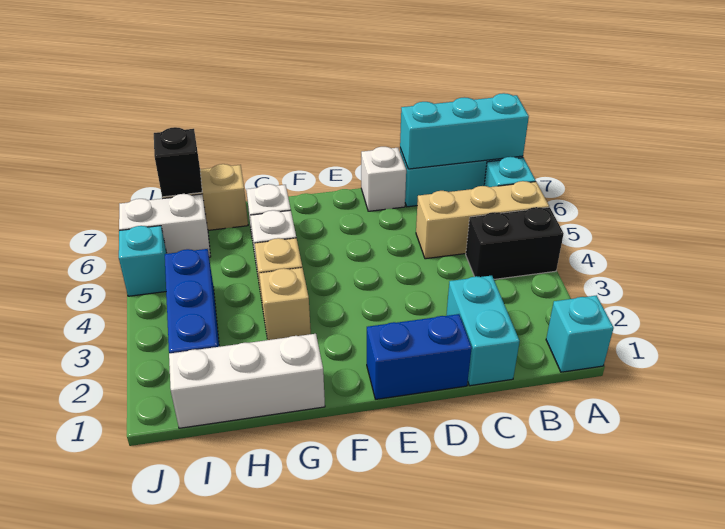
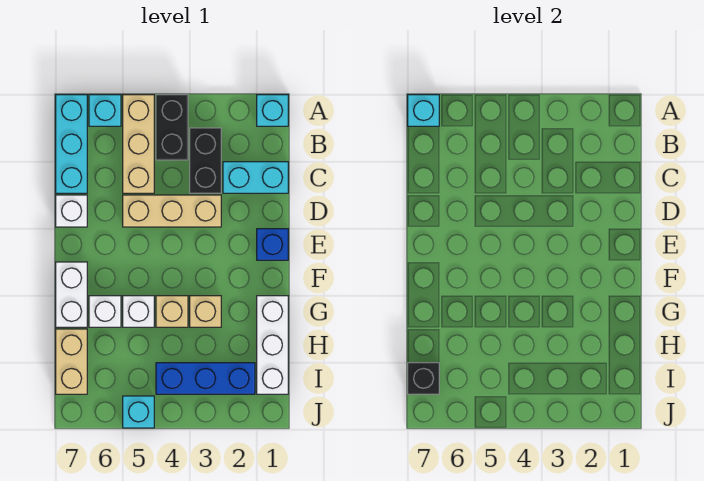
cyan 1x3 brick [400,93,529,169] -> cyan 1x1 brick [408,95,439,126]
none -> black 1x2 brick [190,128,221,193]
blue 1x2 brick [367,314,472,399] -> blue 1x1 brick [257,229,288,260]
none -> tan 1x3 brick [123,195,221,227]
white 1x2 brick [119,194,211,257] -> white 1x2 brick moved to [56,262,87,327]

